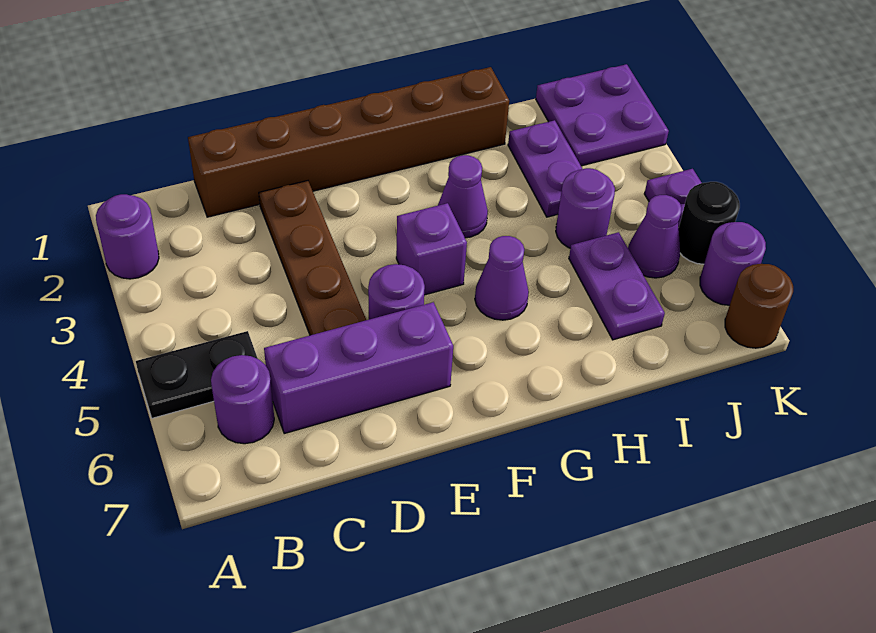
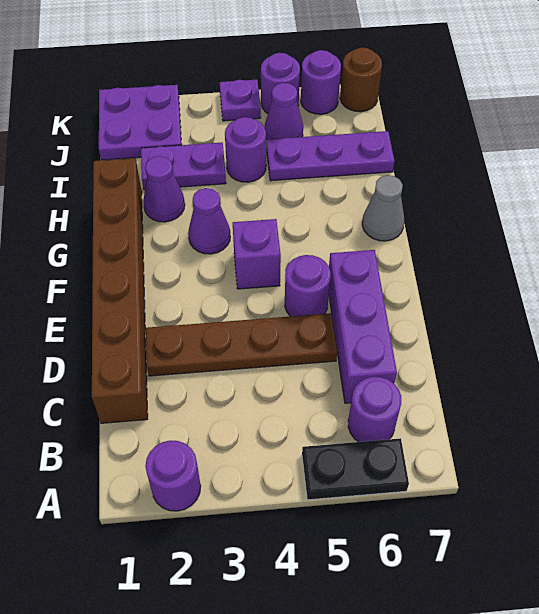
black 1x2 plate [136,331,258,418] -> black 1x2 plate turned to [302,438,409,500]
purple 1x1 cone [475,236,529,320] -> purple 1x1 cone moved to [143,156,185,222]
none -> grey 1x1 cone [362,175,404,241]
purple 1x2 plate [569,232,665,340] -> purple 1x3 plate [266,131,395,181]
black 1x1 round brick [679,182,740,264] -> purple 1x1 round brick [261,53,300,113]

